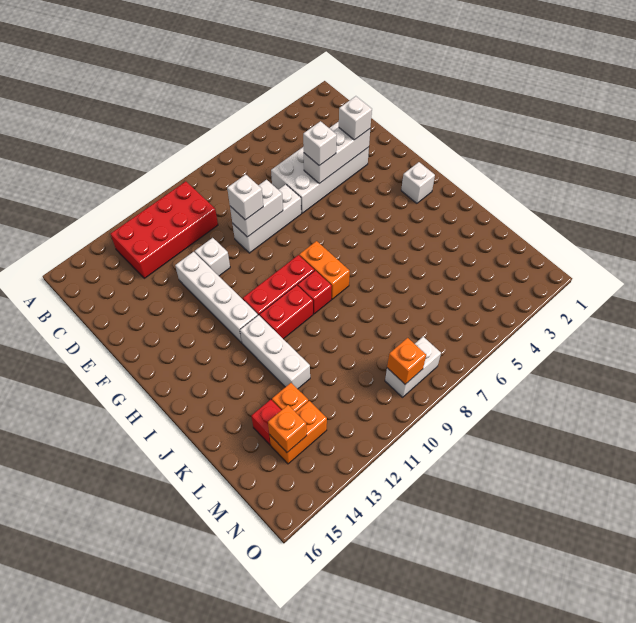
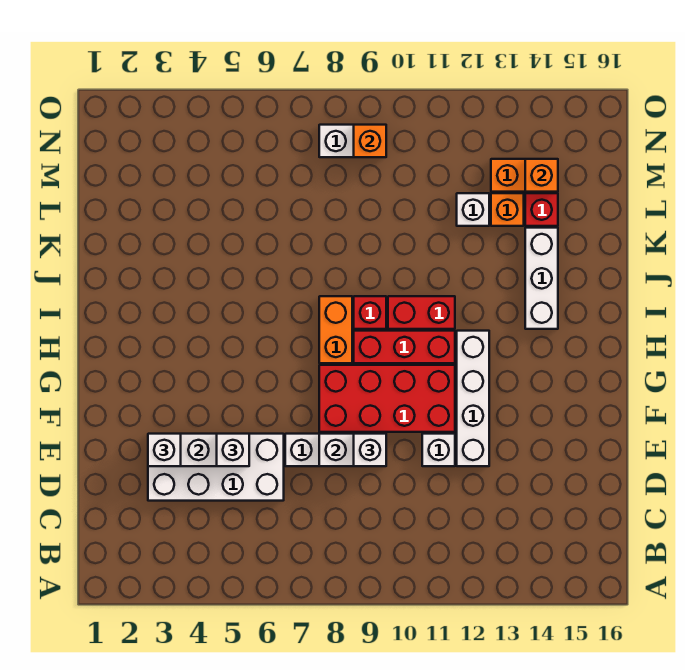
red 2x4 brick [111,181,218,278] -> red 2x4 brick moved to [319,365,455,432]
white 1x1 brick [401,162,435,203] -> white 1x1 brick moved to [457,193,489,226]
white 1x3 brick [240,315,310,389] -> white 1x3 brick moved to [525,228,558,329]

